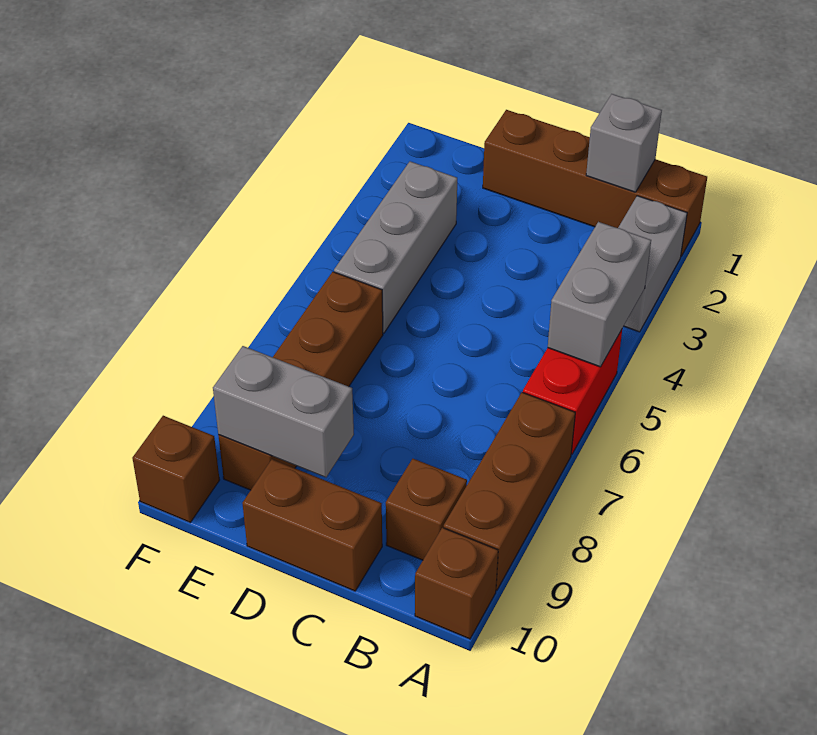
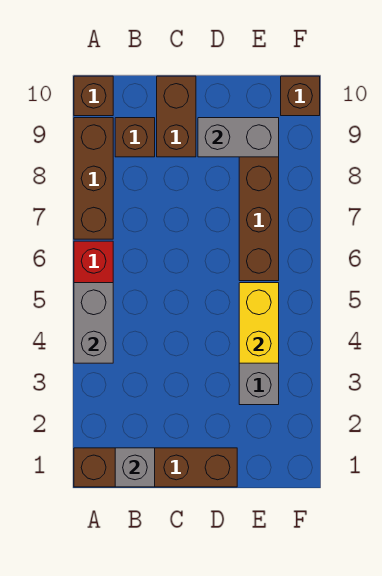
grey 1x2 brick [618,196,687,332] -> none
brown 1x2 brick [242,459,382,591] -> brown 1x2 brick turned to [157,76,196,157]
none -> yellow 1x2 brick [239,283,279,363]

